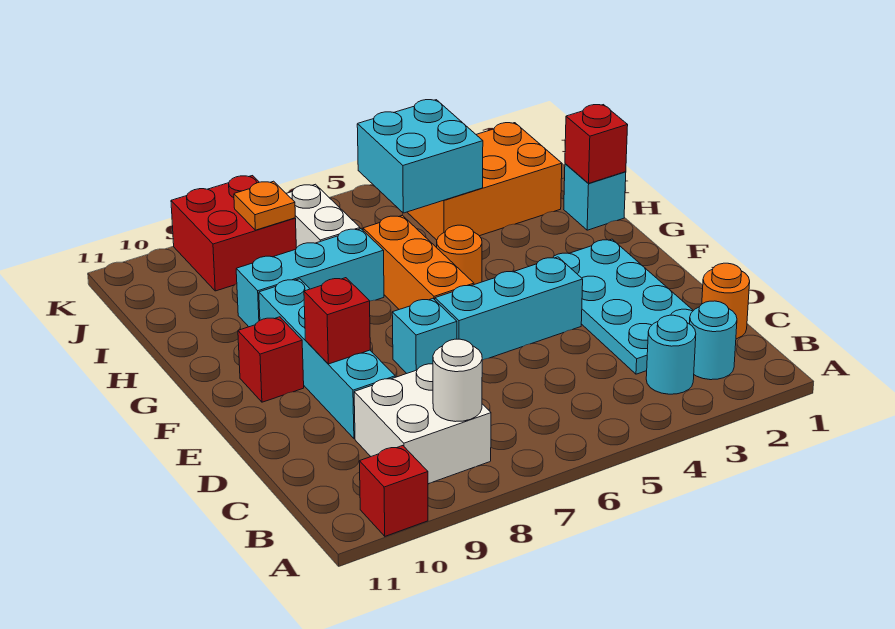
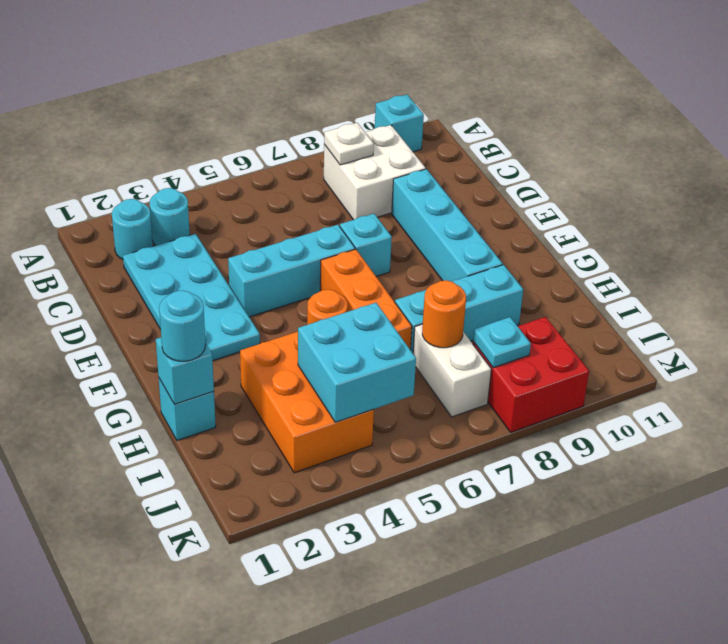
red 1x1 brick [359,446,428,536] -> cyan 1x1 brick [375,95,424,152]
white 1x1 round brick [433,339,482,422] -> white 1x1 plate [324,123,374,165]
orange 1x1 round brick [702,263,750,339] -> orange 1x1 round brick moved to [422,280,466,348]
red 1x1 brick [304,278,370,364] -> none
red 1x1 brick [238,317,304,402] -> none
red 1x1 brick [565,105,628,183] -> cyan 1x1 brick [156,337,214,404]
none -> cyan 1x1 round brick [159,290,205,361]
orange 2x3 brick [407,123,562,240] -> orange 2x3 brick turned to [240,332,374,473]
orange 1x1 plate [234,181,295,230] -> cyan 1x1 plate [473,317,531,368]

